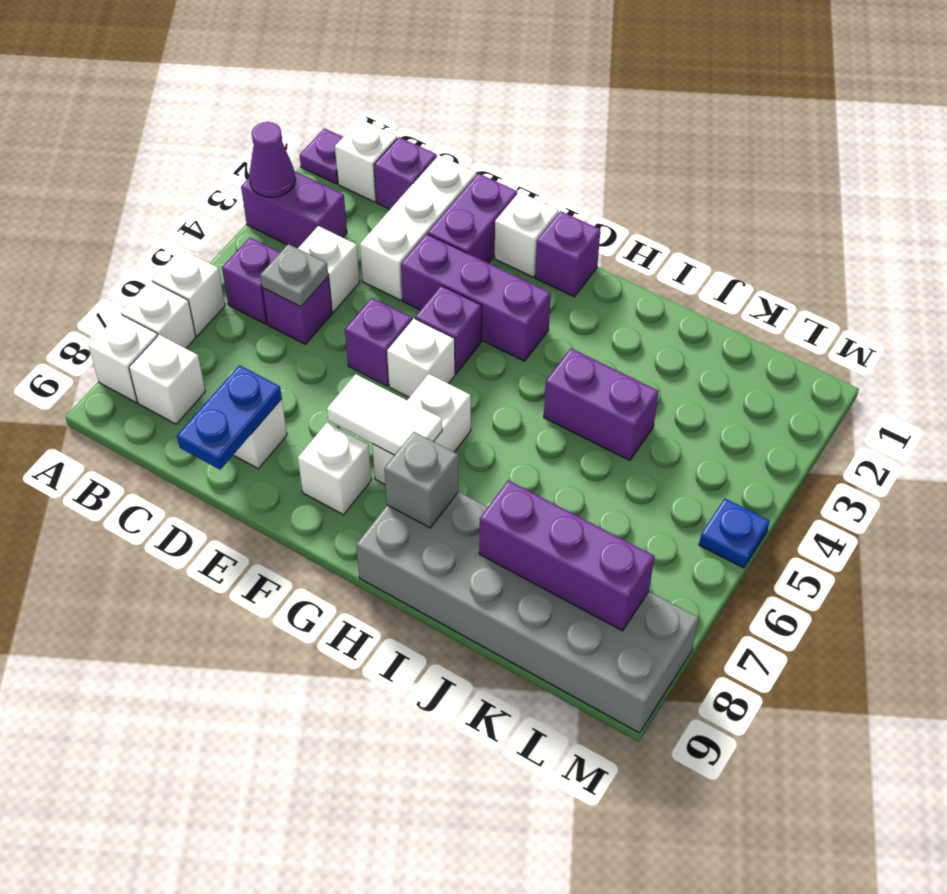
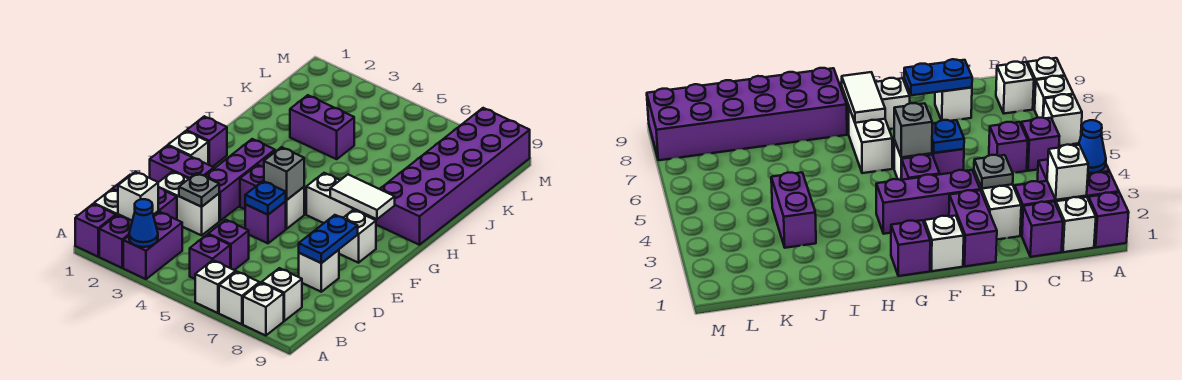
purple 1x1 plate [299,128,343,184] -> purple 1x1 brick [75,204,116,257]
purple 1x1 cone [249,122,295,197] -> blue 1x1 cone [129,199,158,247]
white 1x1 brick [298,226,360,312] -> white 1x1 brick moved to [118,172,158,220]
grey 1x1 plate [260,244,328,307] -> grey 1x1 plate moved to [179,173,219,207]
white 1x3 brick [360,155,477,300] -> white 1x2 brick [158,171,219,235]
blue 1x2 plate [177,365,282,470] -> blue 1x2 plate turned to [299,215,358,263]
white 1x2 tile [327,374,442,455] -> white 1x2 tile turned to [330,175,395,219]
grey 2x6 brick [356,492,699,733] -> purple 2x6 brick [373,108,530,245]
grey 1x1 brick [384,432,459,528] -> grey 1x1 brick moved to [264,147,304,200]
purple 1x2 brick [544,349,659,460] -> purple 1x2 brick turned to [290,95,354,159]
purple 1x3 brick [479,480,654,631] -> purple 1x3 brick moved to [99,188,177,268]
blue 1x1 plate [699,499,770,568] -> blue 1x1 plate moved to [245,181,286,215]

